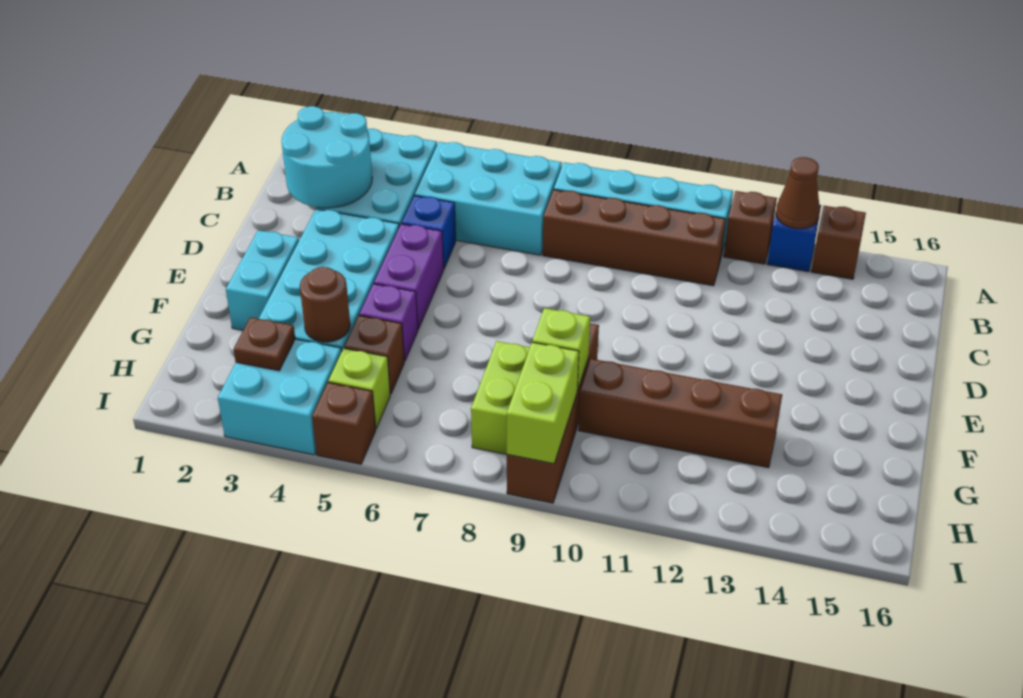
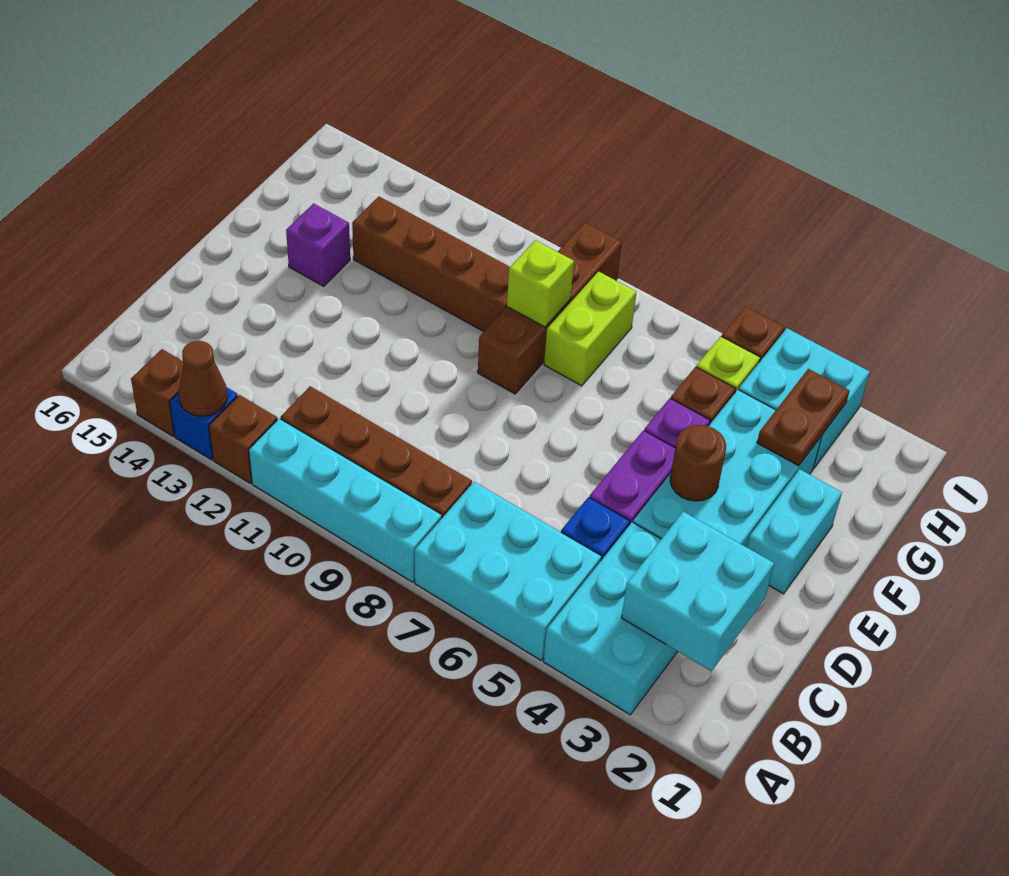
cyan 2x2 round brick [282,106,372,208] -> cyan 2x2 brick [622,512,774,671]
none -> purple 1x1 brick [286,203,350,286]
brown 1x1 round brick [300,267,350,342] -> brown 1x1 round brick moved to [670,425,726,501]
brown 1x1 plate [233,317,295,371] -> brown 1x2 plate [757,369,850,466]
lime 1x2 brick [507,342,579,464] -> none

